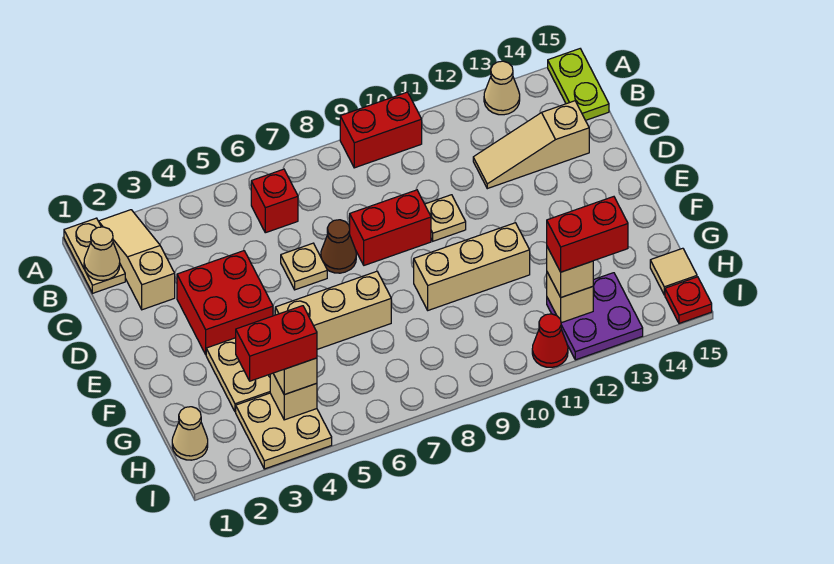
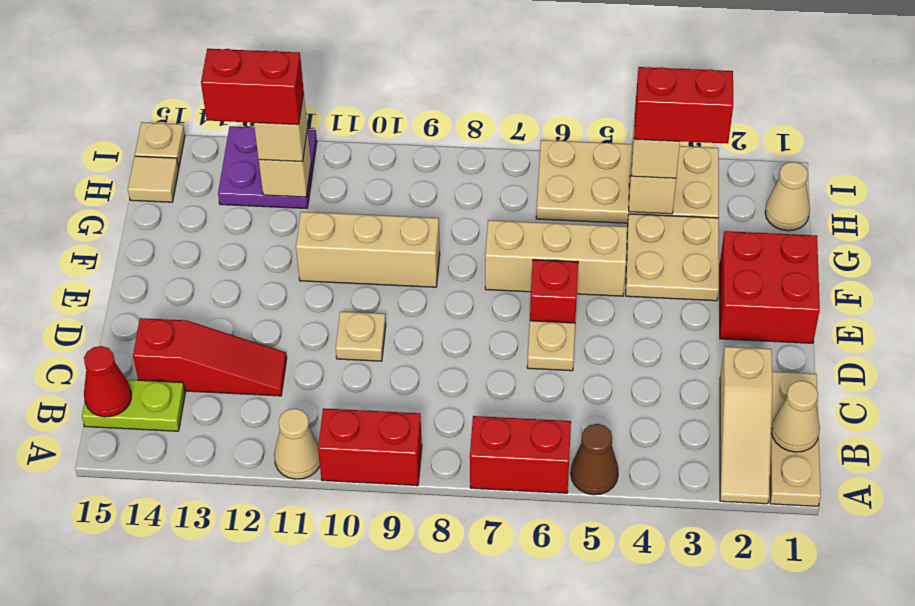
tan 1x2 plate [64,218,125,293] -> tan 1x3 plate [770,372,821,506]
tan 1x1 cone [484,61,520,115] -> tan 1x1 cone moved to [274,409,320,479]
lime 1x2 plate [548,49,609,120] -> lime 1x2 plate turned to [82,380,185,431]
red 1x1 brick [251,169,298,233] -> red 1x1 brick moved to [530,260,578,323]
tan 1x3 slope [473,101,589,189] -> red 1x3 slope [133,318,287,396]
red 2x2 brick [177,251,273,354] -> red 2x2 brick moved to [720,231,820,343]
brown 1x1 cone [321,220,356,273] -> brown 1x1 cone moved to [571,424,618,495]
red 1x2 brick [350,190,431,265] -> red 1x2 brick moved to [470,416,571,493]
tan 2x2 plate [236,393,332,469] -> tan 2x4 plate [536,140,719,223]
red 1x1 cone [532,314,568,367] -> red 1x1 cone moved to [84,346,131,417]
red 1x1 plate [665,277,712,323] -> tan 1x1 plate [135,122,185,168]

